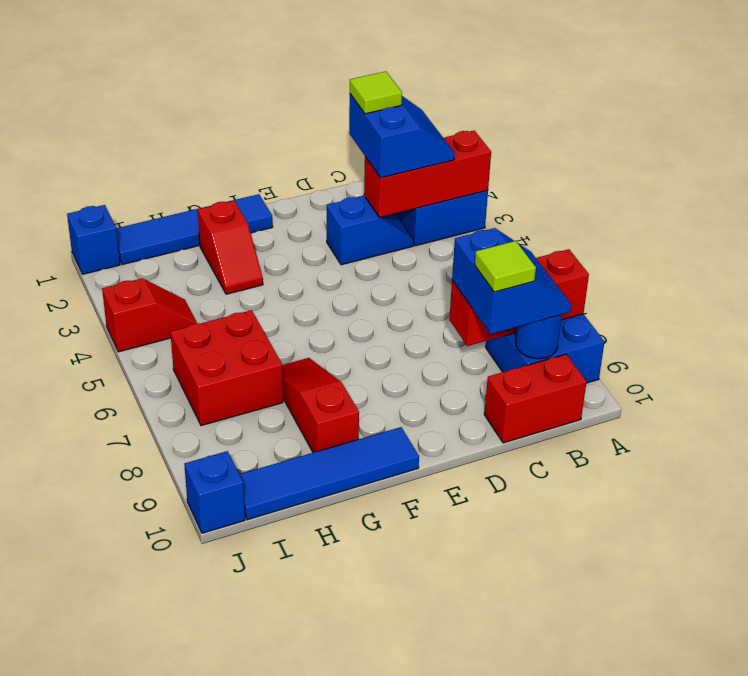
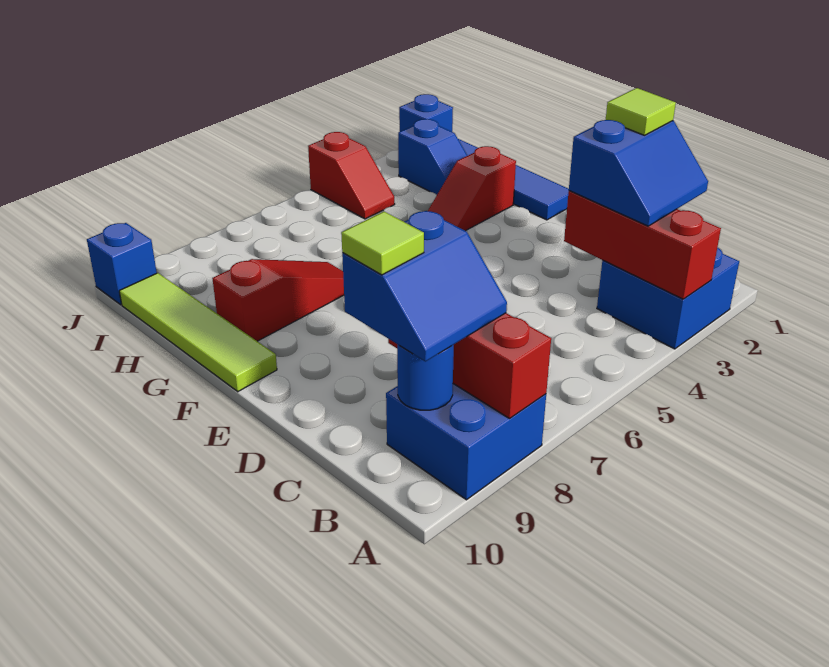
red 1x2 brick [484,354,586,443] -> none
blue 1x2 slope [327,196,413,265] -> blue 1x2 slope moved to [398,119,467,195]
blue 1x4 tile [239,427,419,520] -> lime 1x4 tile [119,273,277,392]
red 2x2 brick [170,310,283,426] -> none

